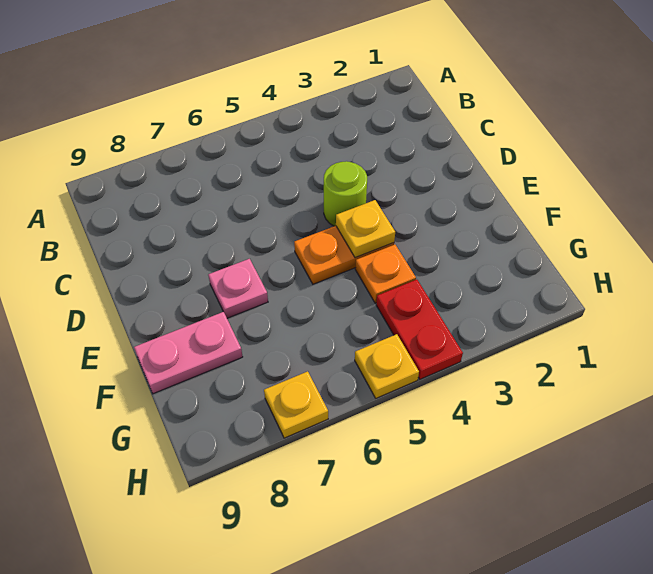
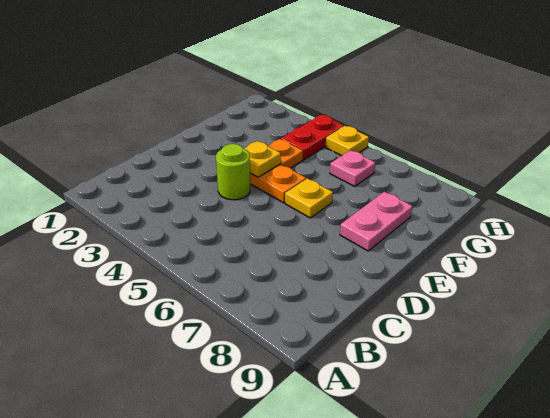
pink 1x1 plate [208,259,268,318] -> pink 1x1 plate moved to [330,150,375,186]
pink 1x2 plate [134,312,243,394] -> pink 1x2 plate turned to [340,192,413,251]
yellow 1x1 plate [264,371,328,438] -> yellow 1x1 plate moved to [285,178,333,218]

